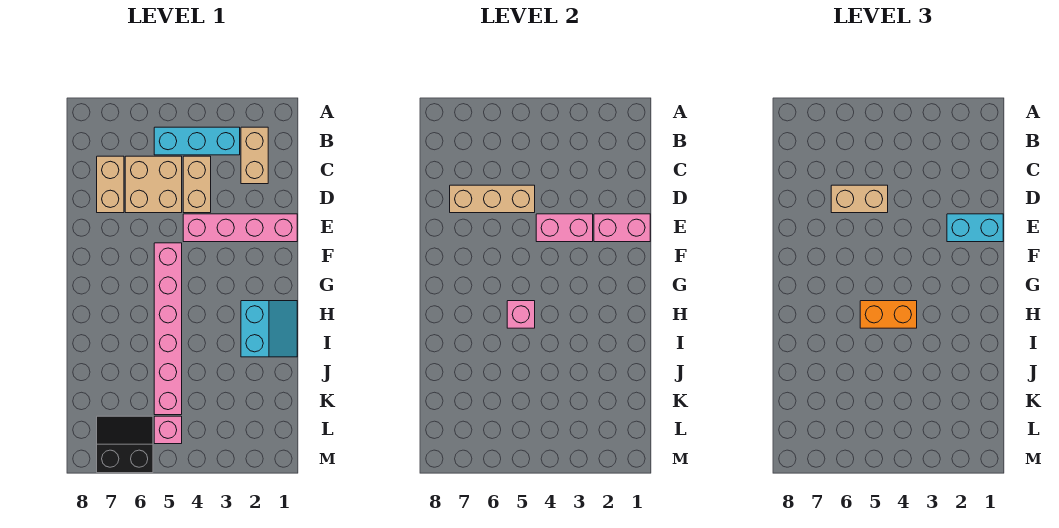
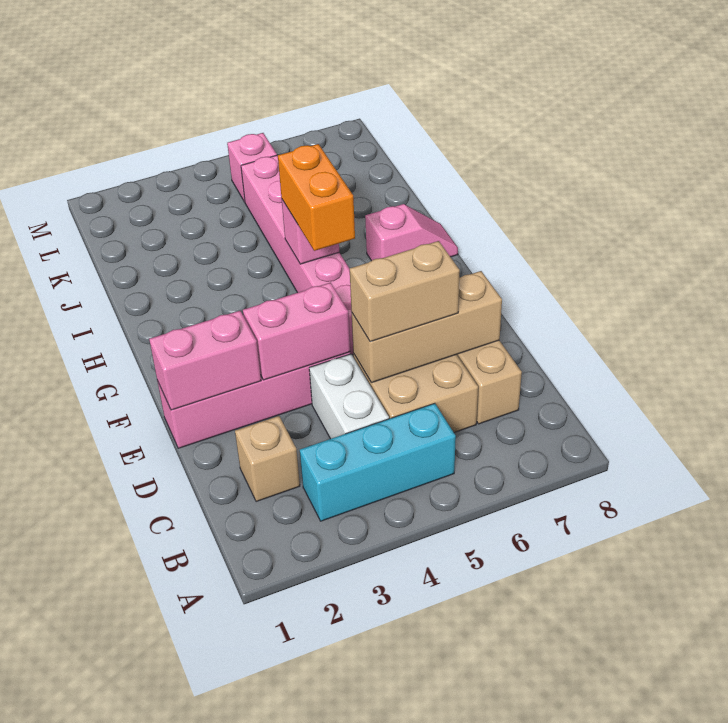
tan 1x2 brick [241,127,268,184] -> tan 1x1 brick [235,416,300,502]
tan 1x2 brick [183,156,211,213] -> white 1x2 brick [309,354,389,439]
cyan 1x2 brick [947,214,1003,242] -> none
cyan 2x2 slope [241,301,297,357] -> none
orange 1x2 brick [860,301,917,328] -> orange 1x2 brick turned to [278,144,355,251]
none -> pink 1x2 slope [365,204,458,261]
black 2x2 slope [97,416,153,473] -> none

